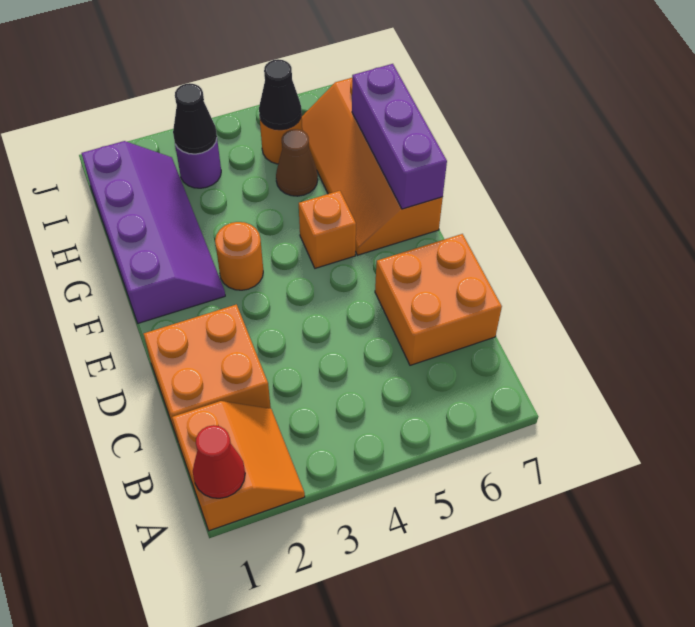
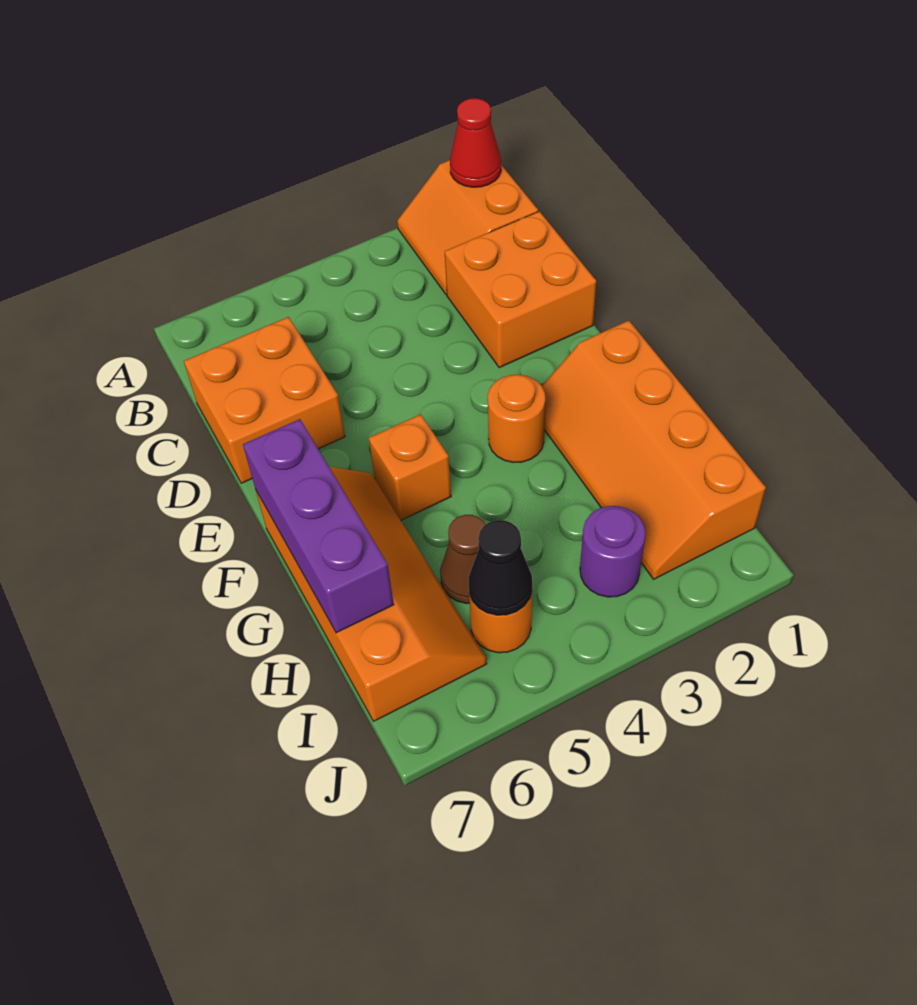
purple 2x4 slope [82,141,225,323] -> orange 2x4 slope [542,321,766,579]
black 1x1 cone [173,83,217,154] -> none

